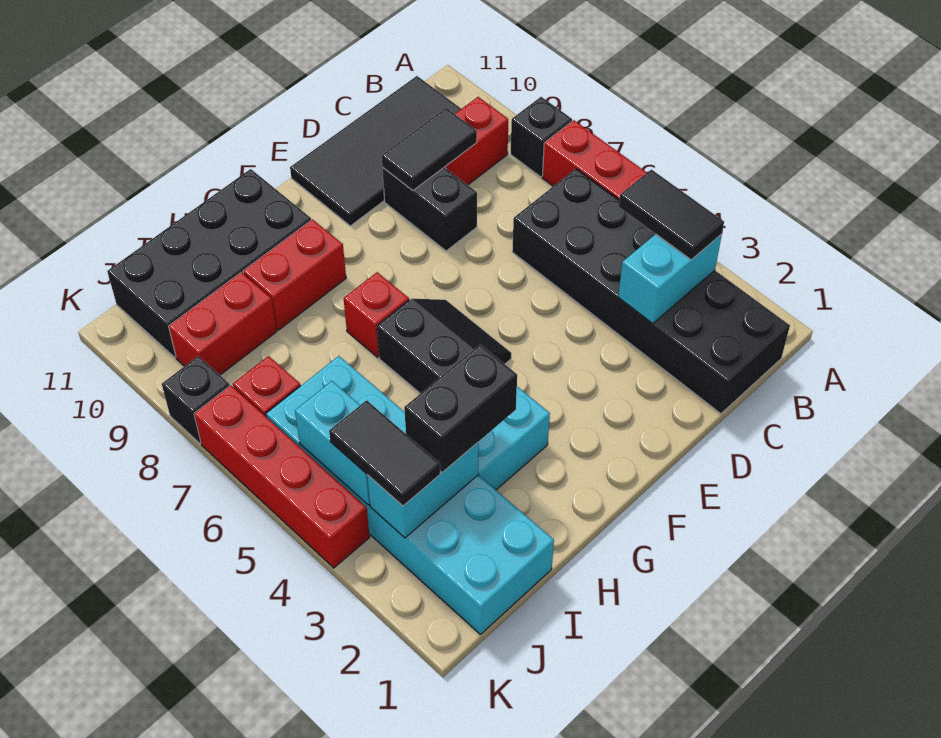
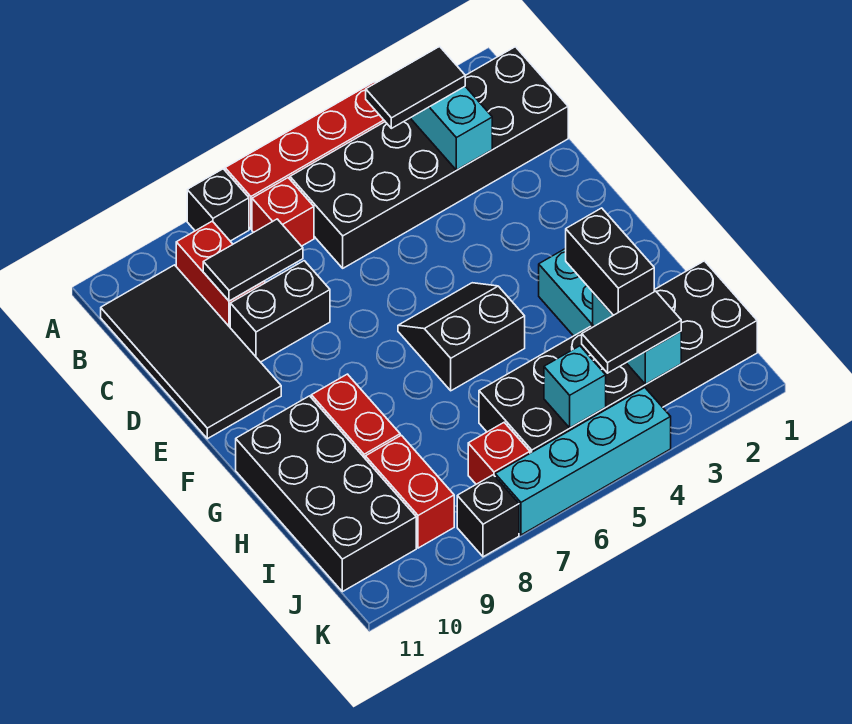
black 1x2 tile [382,108,477,191] -> black 1x2 tile turned to [203,219,303,301]
red 1x1 brick [344,272,409,357] -> red 1x1 brick moved to [252,178,314,246]
cyan 2x6 brick [266,356,554,634] -> black 2x6 brick [479,261,757,453]
cyan 1x2 brick [295,381,370,505] -> cyan 1x1 brick [544,346,606,428]
red 1x4 brick [194,385,370,568] -> cyan 1x4 brick [495,388,671,535]

